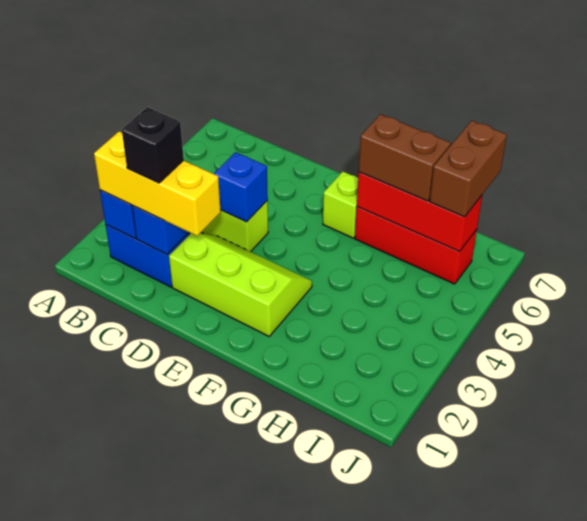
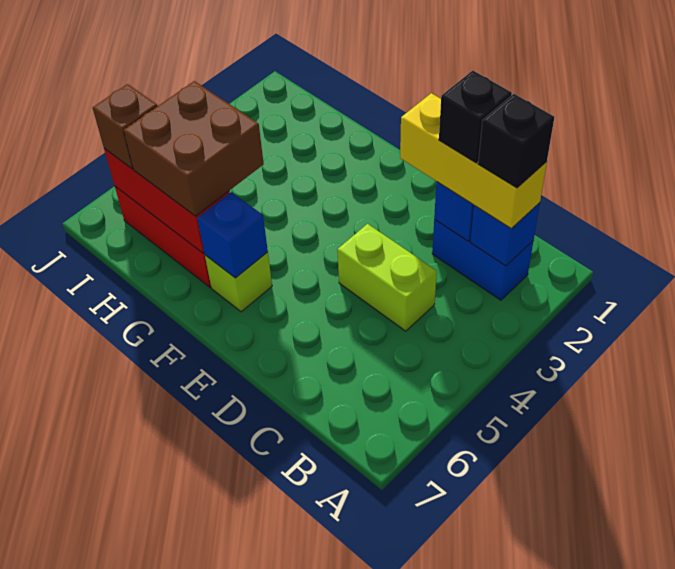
none -> black 1x1 brick [478,94,554,188]
lime 2x3 slope [169,233,312,336] -> none
blue 1x1 brick [214,152,268,222] -> blue 1x1 brick moved to [197,192,268,278]
brown 1x2 brick [359,114,451,201] -> brown 2x2 brick [124,81,264,216]
brown 1x2 brick [430,121,507,217] -> brown 1x1 brick [93,84,157,169]

